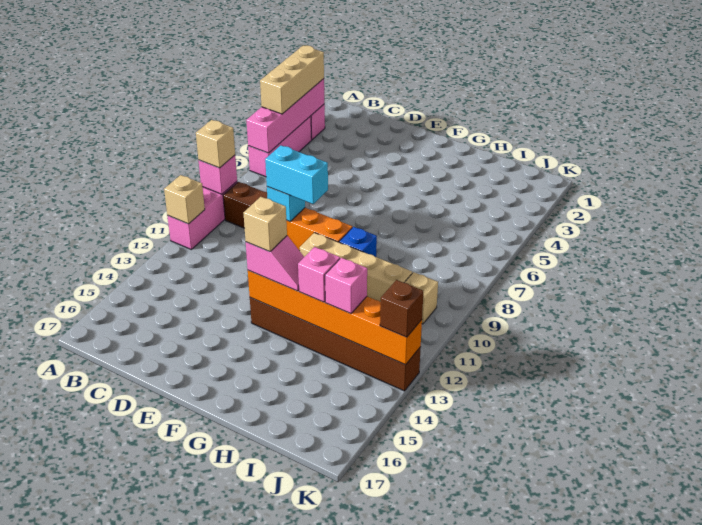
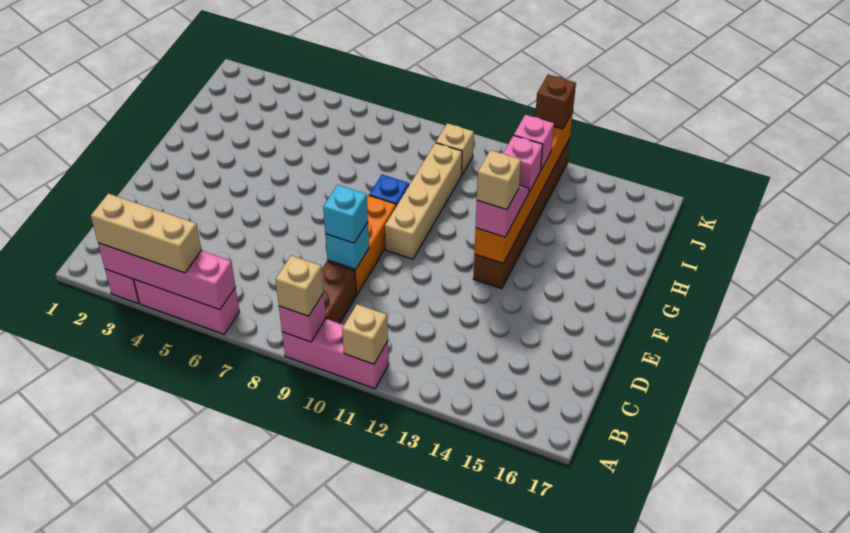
cyan 1x2 brick [265,145,328,204] -> cyan 1x1 brick [323,185,368,243]

